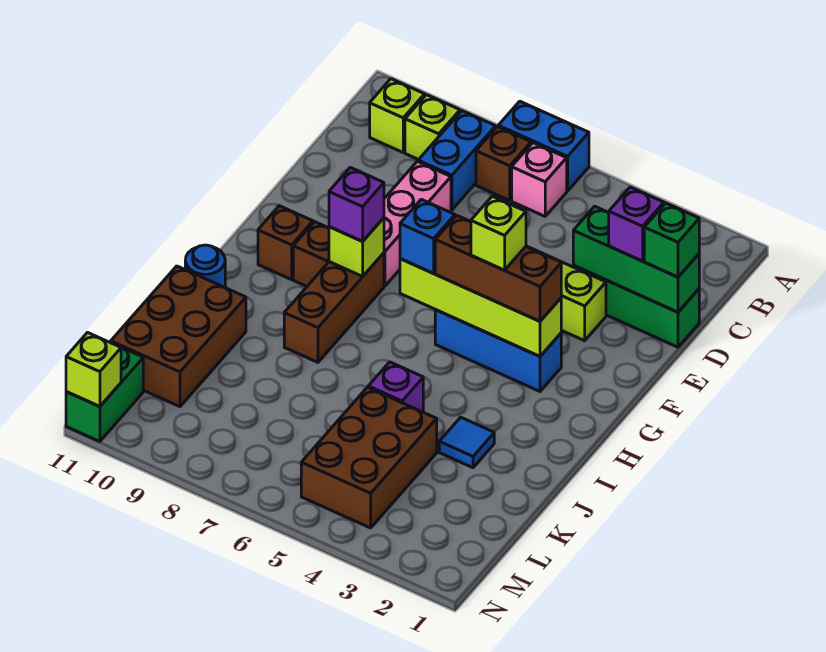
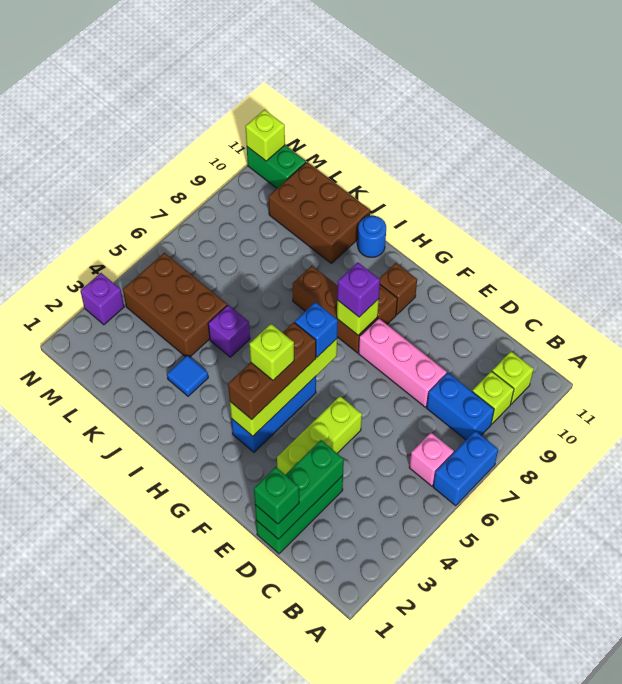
brown 1x1 brick [476,127,531,200] -> none
purple 1x1 brick [608,187,664,261] -> purple 1x1 brick moved to [80,273,124,325]

